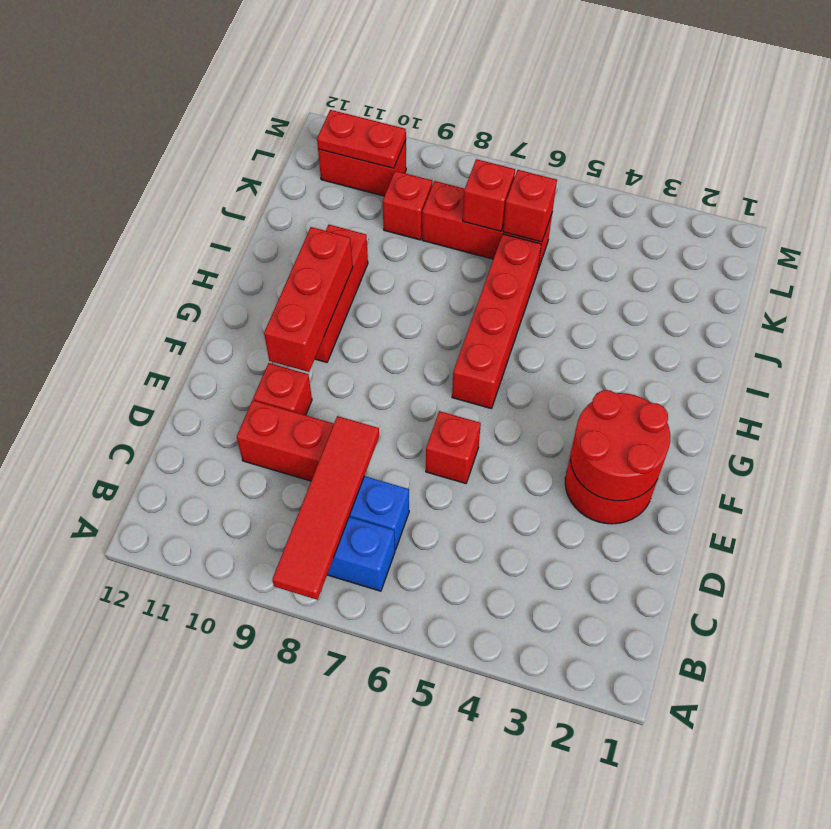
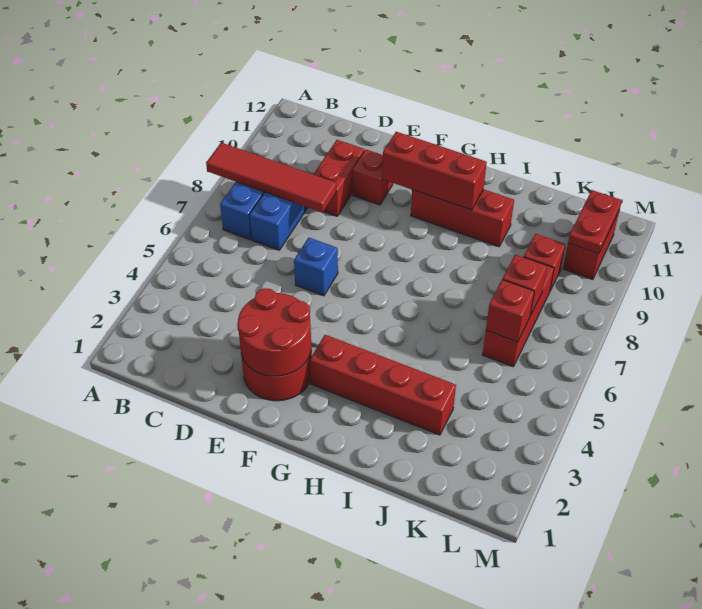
red 1x1 brick [426,411,481,483] -> blue 1x1 brick [294,238,338,296]
red 1x4 brick [452,234,541,409] -> red 1x4 brick moved to [310,335,456,435]

